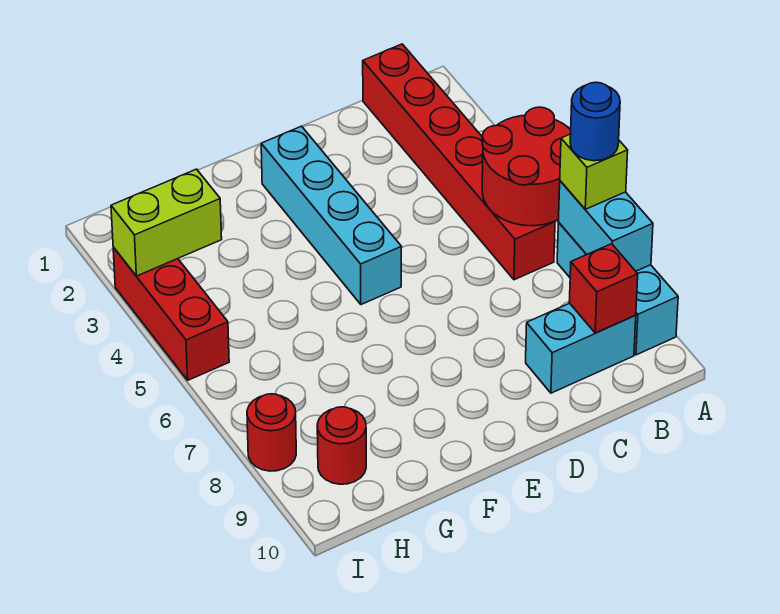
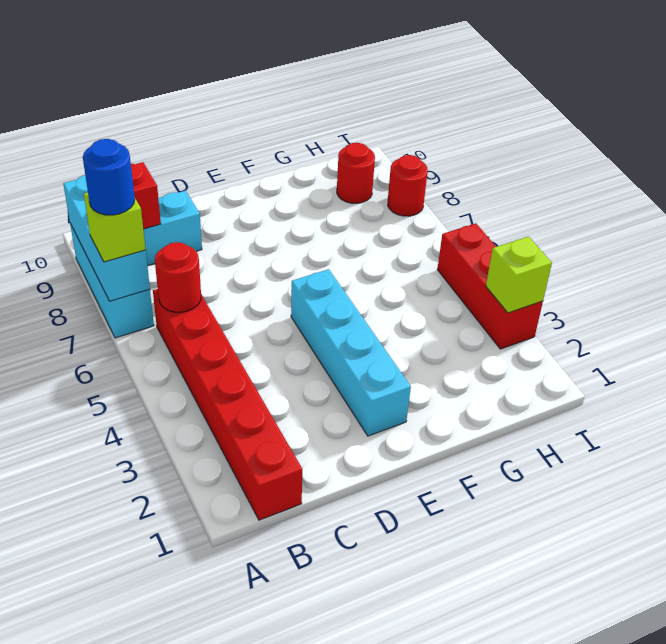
red 2x2 round brick [482,107,571,226] -> red 1x1 round brick [155,242,201,312]
cyan 1x2 brick [558,181,653,271] -> cyan 1x3 brick [63,175,150,301]
lime 1x2 brick [111,169,222,276] -> lime 1x1 brick [486,237,552,313]

